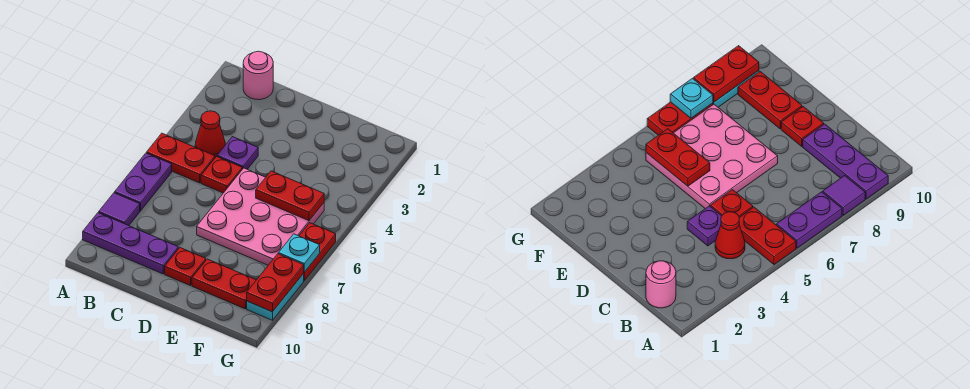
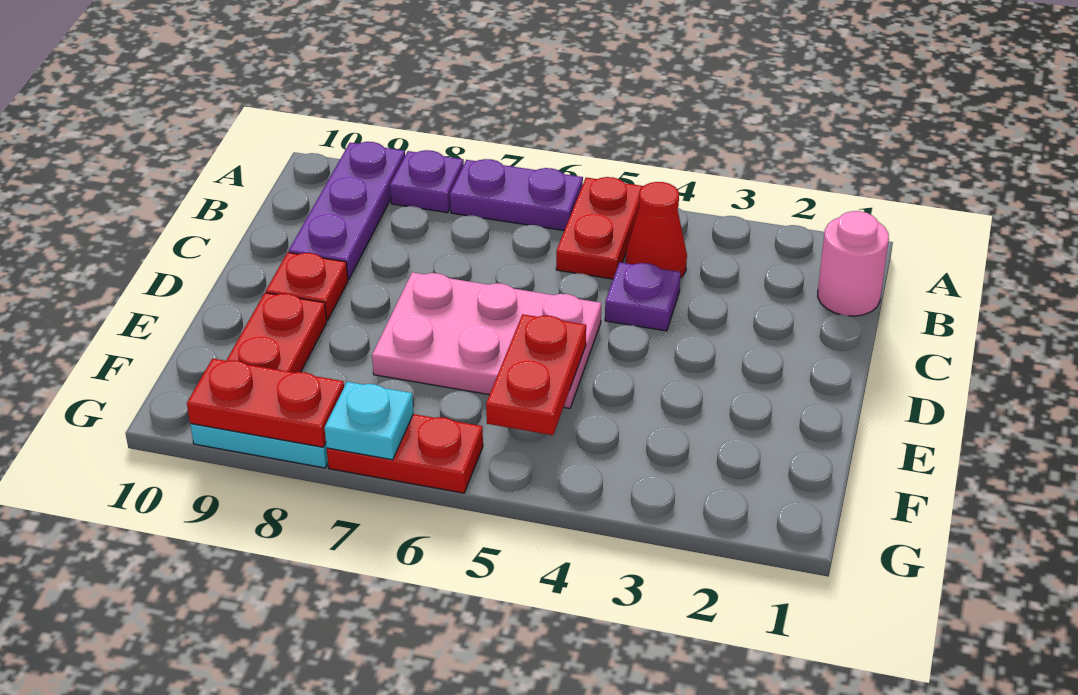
purple 1x1 tile [99,193,140,226] -> purple 1x1 plate [390,150,464,213]
red 1x1 plate [201,157,242,193] -> none
pink 3x3 plate [197,168,324,265] -> pink 2x3 plate [372,272,601,408]

